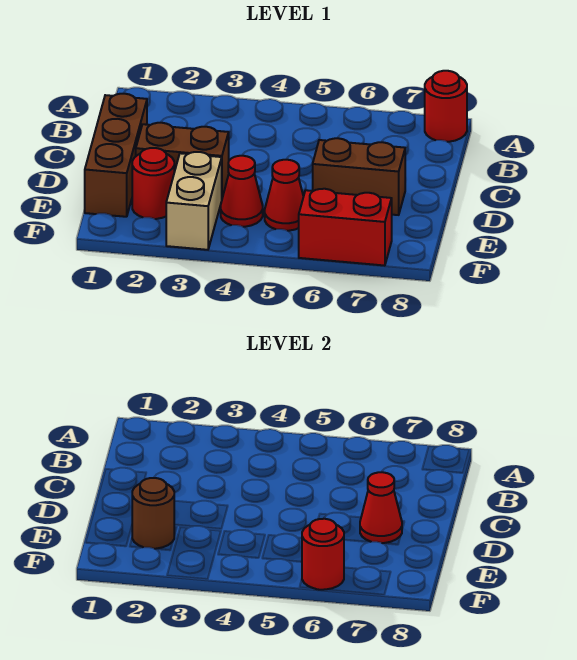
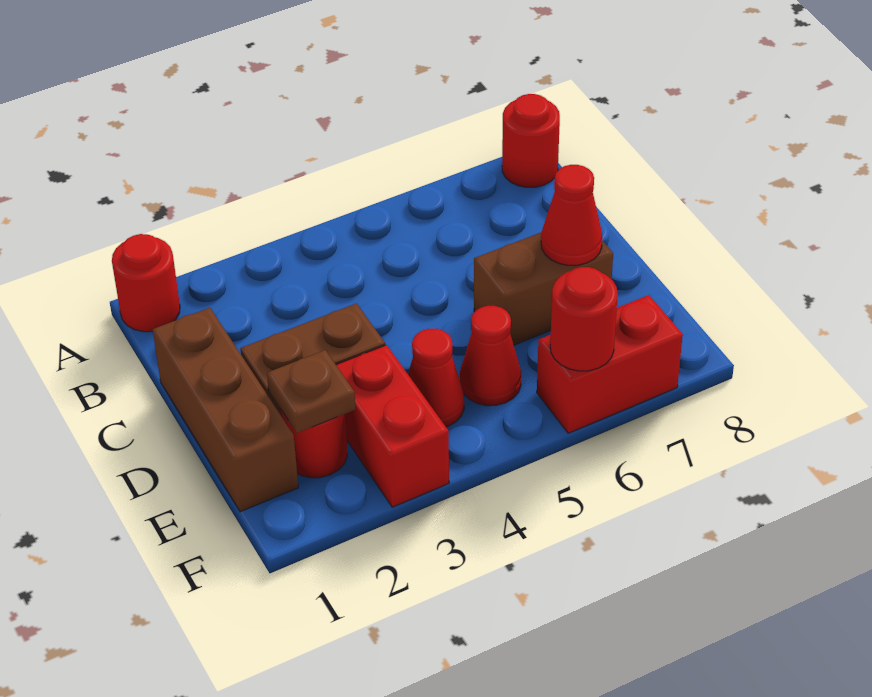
none -> red 1x1 round brick [112,234,180,332]
brown 1x1 round brick [132,478,174,549] -> brown 1x1 plate [267,350,355,433]
tan 1x2 brick [166,152,222,250] -> red 1x2 brick [336,345,449,507]

